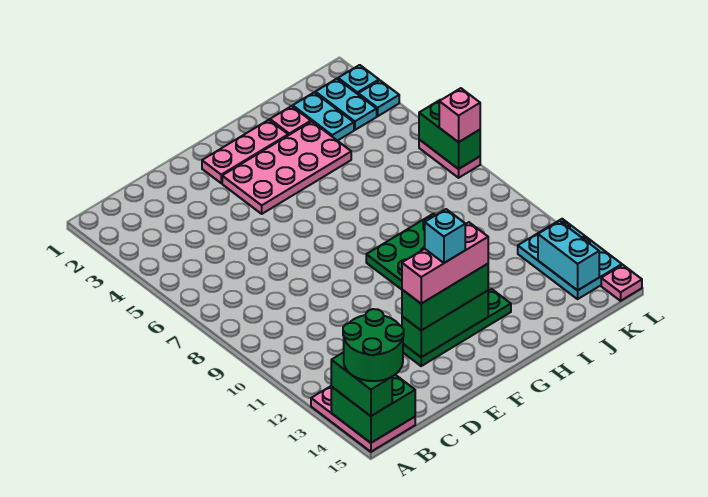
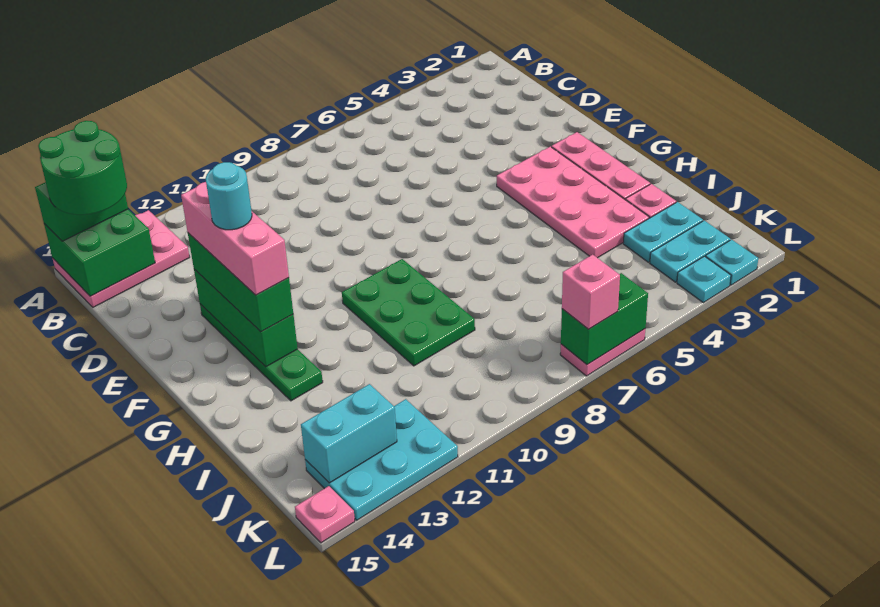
cyan 1x1 brick [425,209,465,263] -> cyan 1x1 round brick [206,162,252,230]

